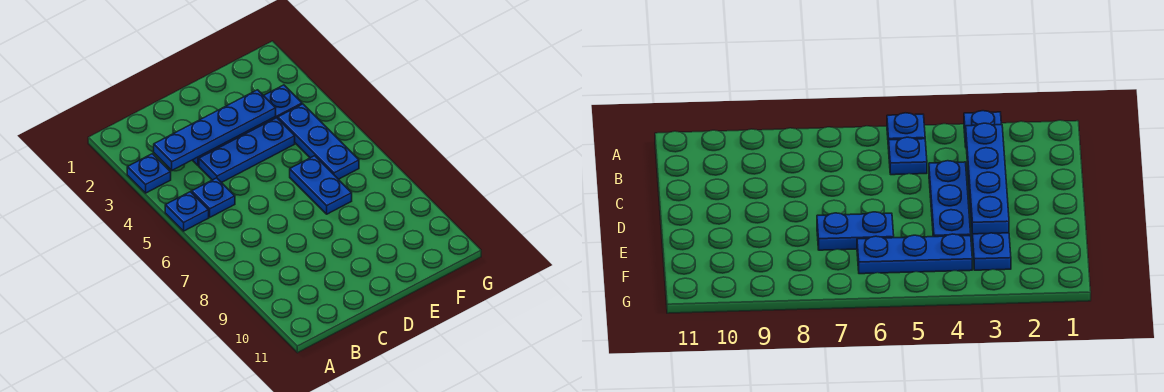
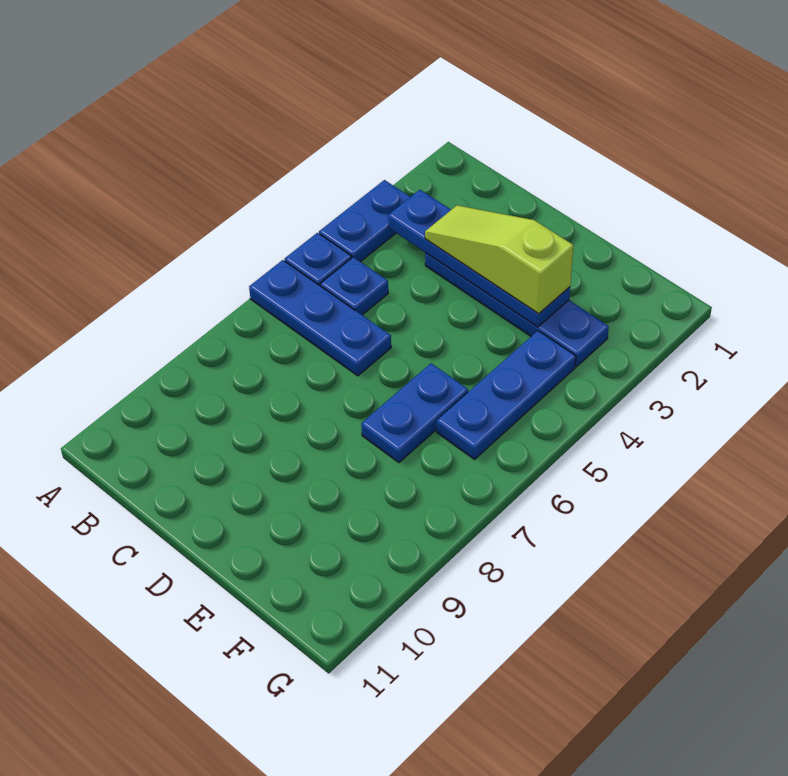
blue 1x1 plate [127,154,171,193] -> blue 1x2 plate [319,180,410,262]
none -> lime 1x3 slope [425,205,574,314]
blue 1x3 plate [199,118,295,183] -> blue 1x3 plate moved to [249,260,391,376]

